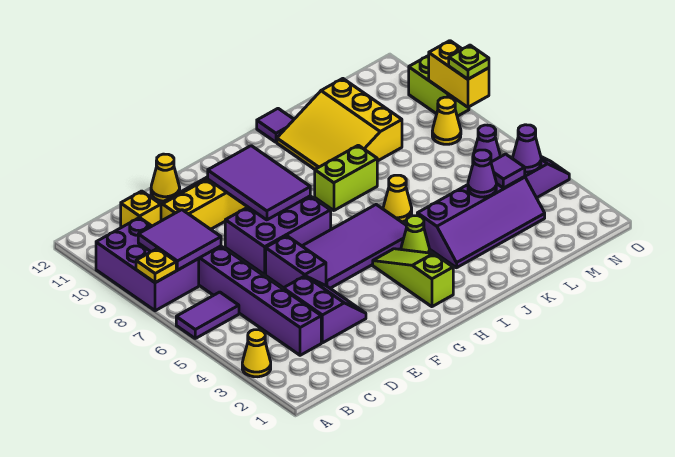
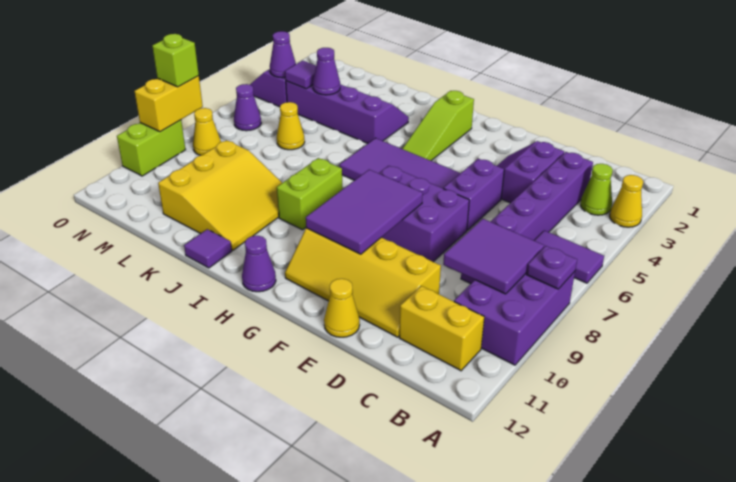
yellow 1x1 plate [136,249,176,283] -> purple 1x1 plate [527,246,577,289]
yellow 1x1 brick [121,191,161,228] -> yellow 1x2 brick [399,286,484,371]
none -> purple 1x1 cone [242,236,276,292]
lime 1x1 cone [401,216,429,253] -> lime 1x1 cone moved to [581,164,613,215]
lime 1x2 brick [315,145,377,211] -> lime 1x2 brick turned to [277,158,342,230]
yellow 1x1 cone [383,175,412,222] -> yellow 1x1 cone moved to [277,102,305,150]
lime 1x1 plate [449,45,489,79] -> lime 1x1 brick [152,34,199,87]

